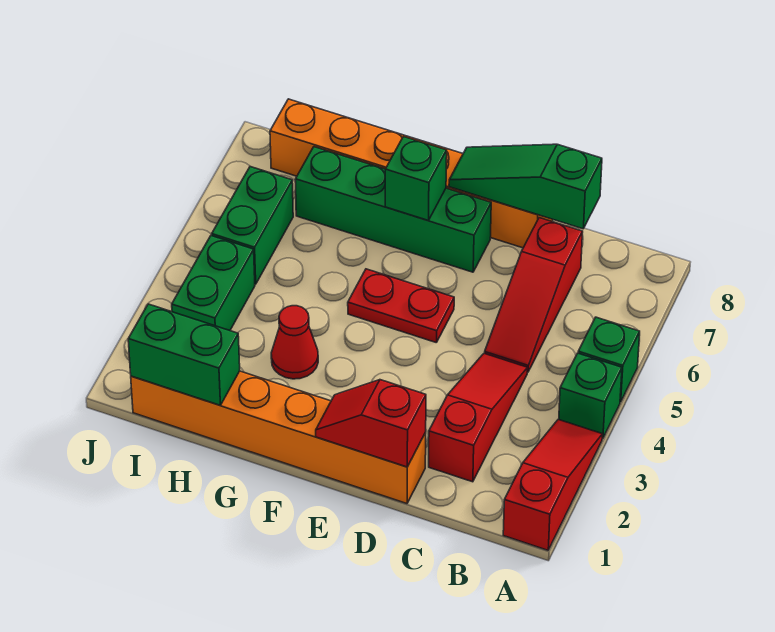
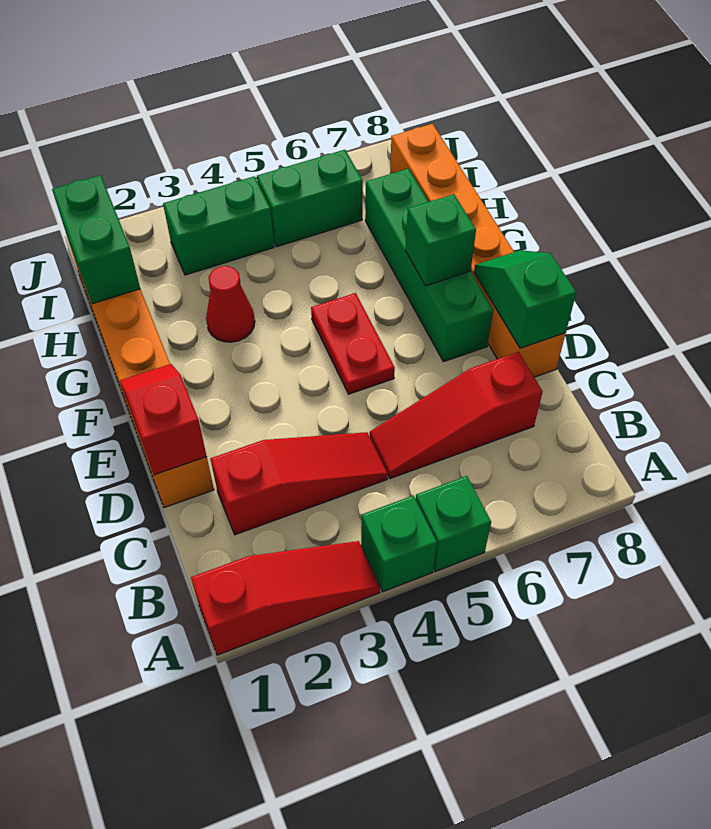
green 1x3 slope [449,144,602,229] -> green 1x2 slope [474,250,576,348]

